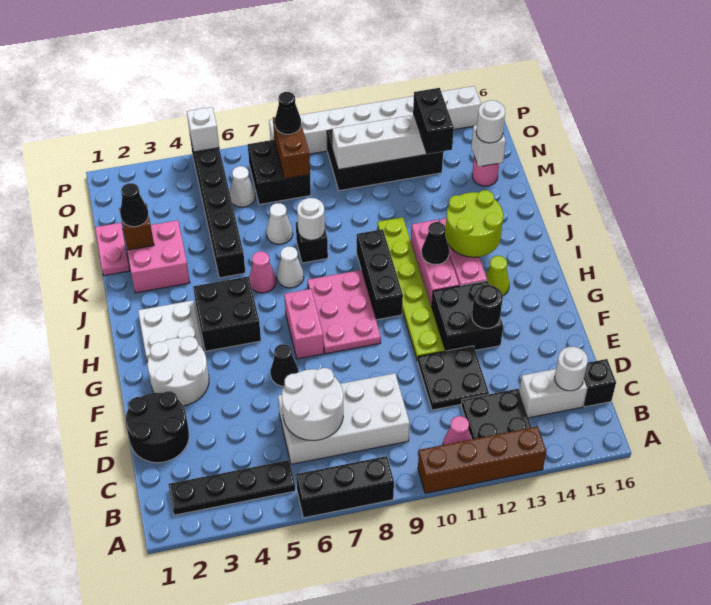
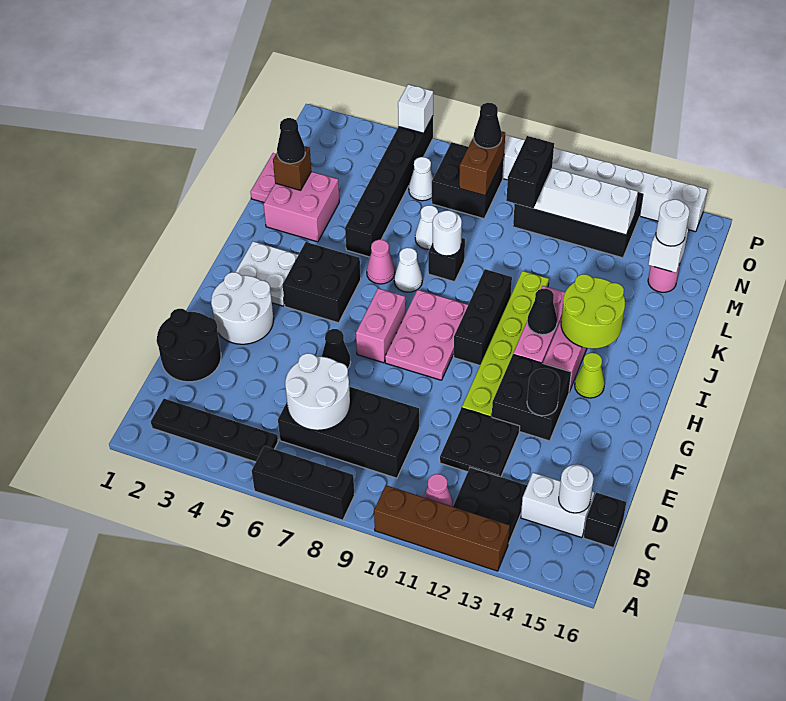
white 2x4 brick [278,373,410,464] -> black 2x4 brick [278,387,419,478]
black 1x2 brick [413,88,454,154] -> black 1x2 brick moved to [506,136,554,208]

